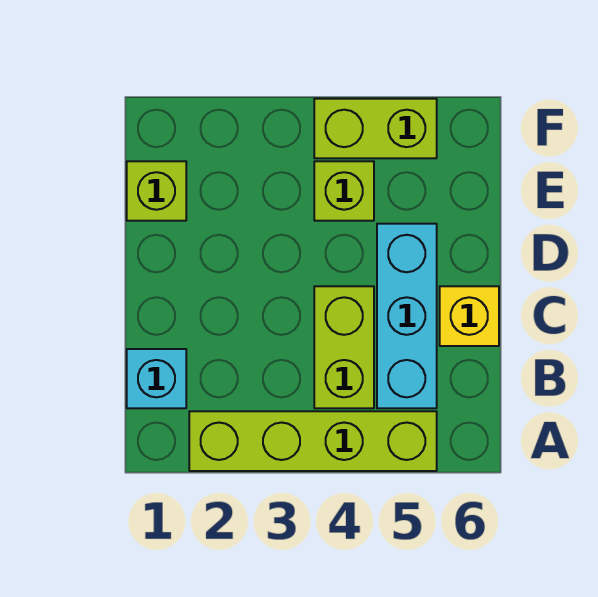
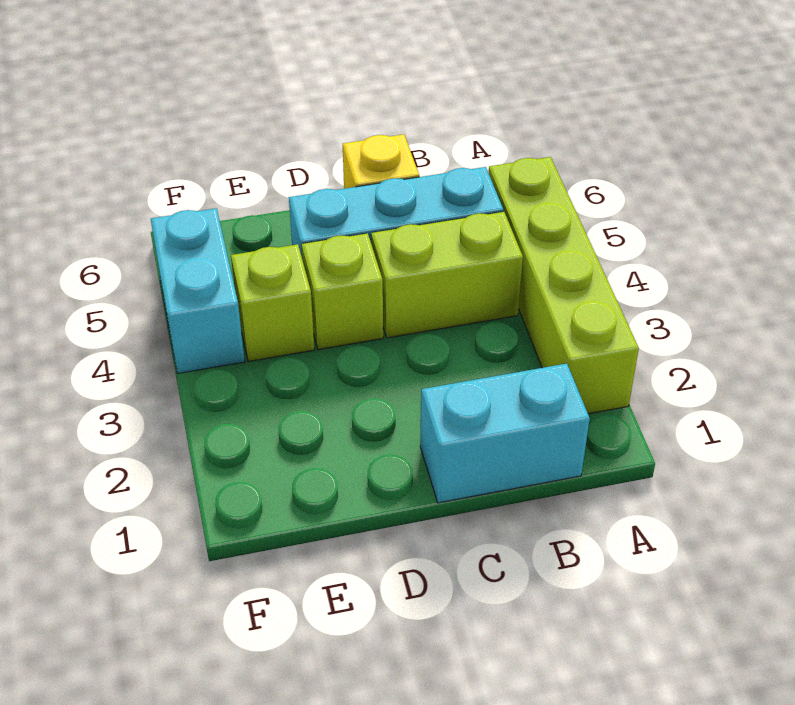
cyan 1x1 brick [127,349,186,408] -> cyan 1x2 brick [420,364,590,503]
lime 1x1 brick [127,161,186,221] -> lime 1x1 brick moved to [302,233,383,350]
lime 1x2 brick [314,99,437,158] -> cyan 1x2 brick [151,208,245,373]

